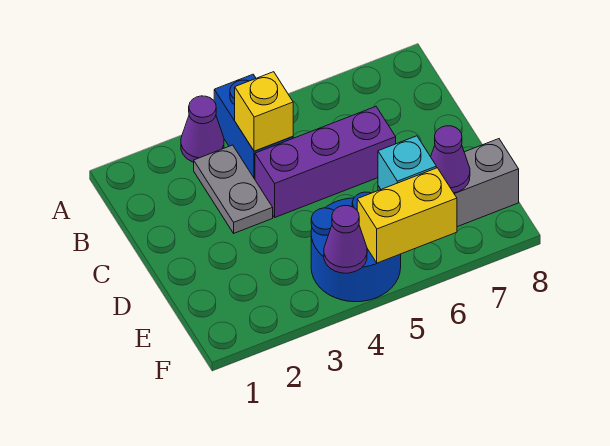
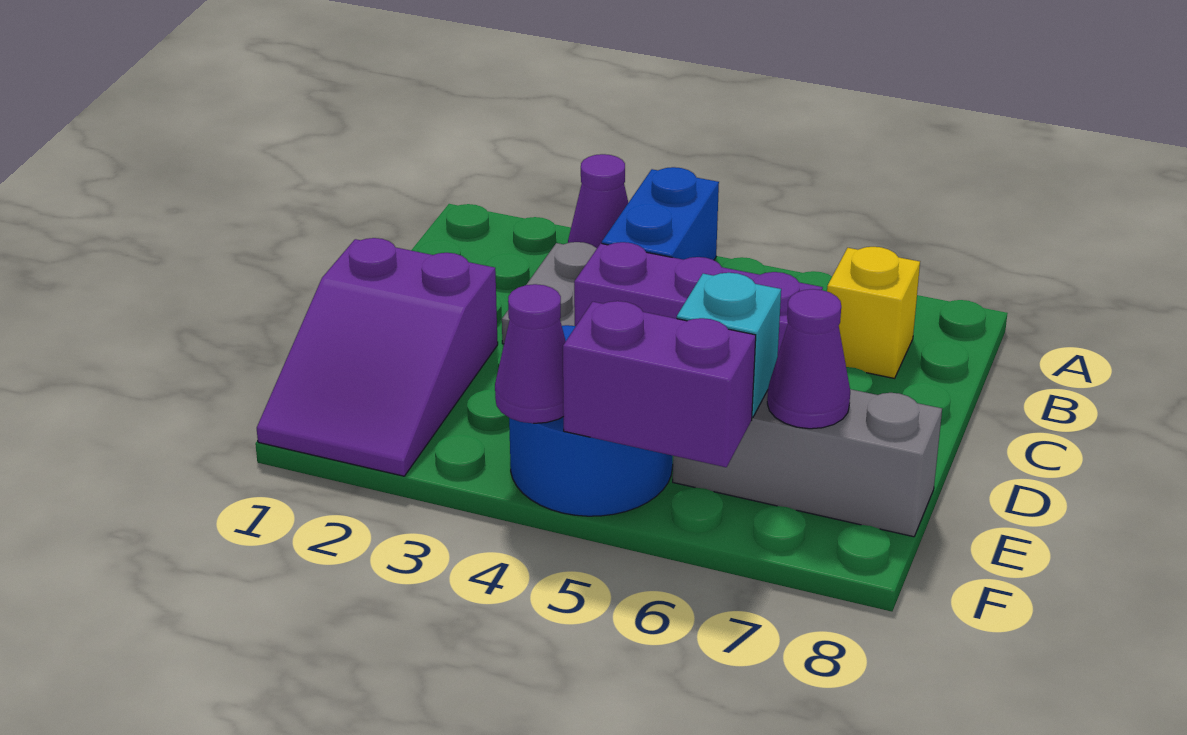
yellow 1x1 brick [235,72,293,151] -> yellow 1x1 brick moved to [827,247,920,378]
none -> purple 2x3 slope [257,238,498,476]
yellow 1x2 brick [357,168,457,263] -> purple 1x2 brick [563,301,756,467]

